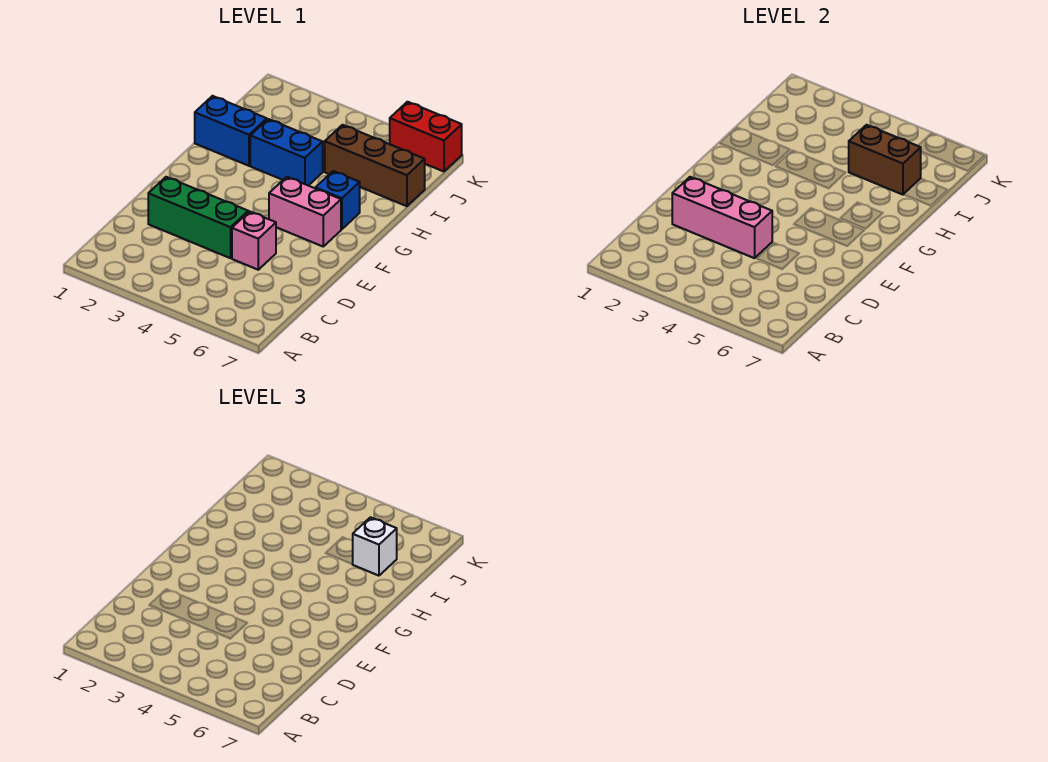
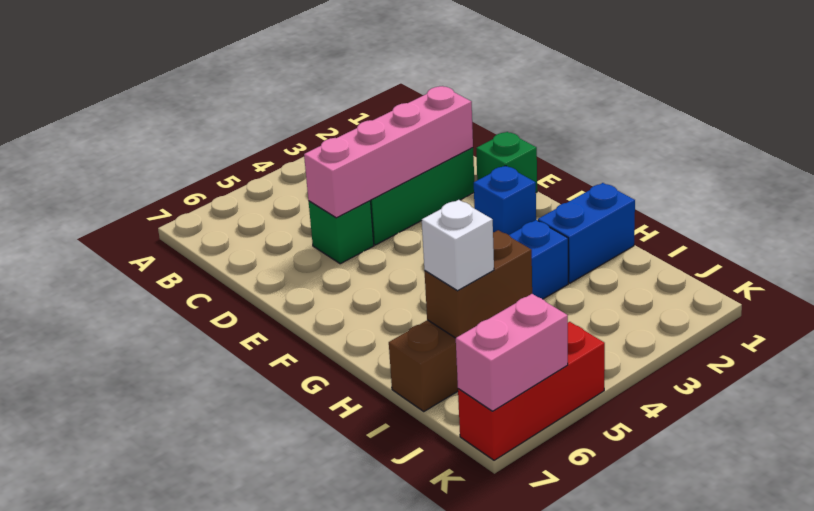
pink 1x3 brick [672,177,772,258] -> pink 1x4 brick [304,86,473,218]
pink 1x1 brick [232,211,276,270] -> green 1x1 brick [309,201,374,264]
none -> green 1x1 brick [476,132,537,192]
pink 1x2 brick [269,177,341,246] -> pink 1x2 brick moved to [456,294,568,411]
blue 1x1 brick [315,171,360,229] -> blue 1x1 brick moved to [474,166,536,235]
red 1x2 brick [390,102,462,172] -> red 1x3 brick [458,322,605,460]

